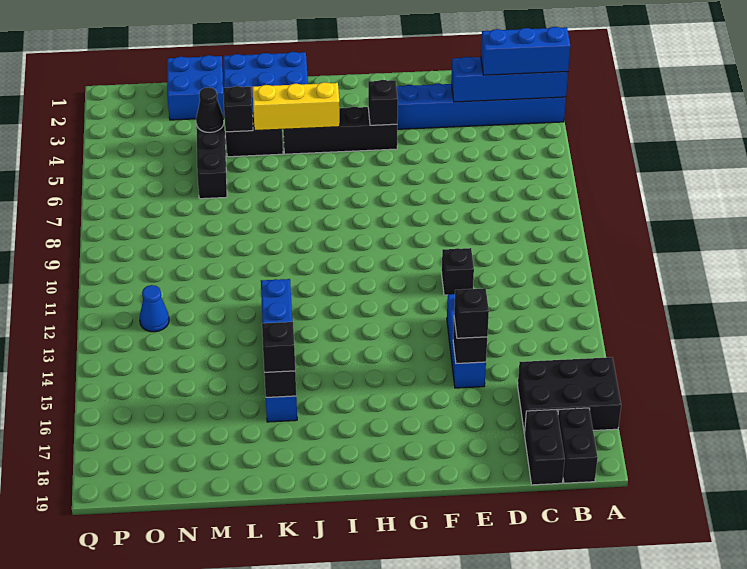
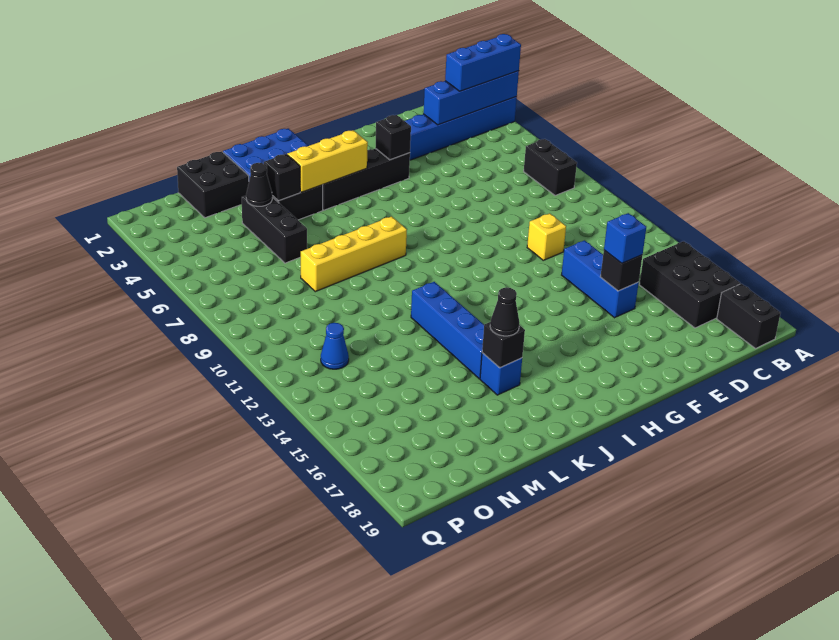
black 2x3 brick [518,357,621,434] -> black 2x3 brick turned to [639,241,740,328]
black 1x2 brick [525,410,565,485] -> black 1x2 brick moved to [524,139,577,196]
black 1x1 brick [442,248,474,295] -> yellow 1x1 brick [527,213,566,260]
black 1x1 brick [454,288,489,338] -> blue 1x1 brick [604,213,646,263]
none -> yellow 1x4 brick [301,216,407,292]
black 1x1 brick [262,322,295,372] -> black 1x1 cone [490,288,520,336]
blue 2x2 brick [167,55,225,120] -> black 2x2 brick [177,151,249,218]

